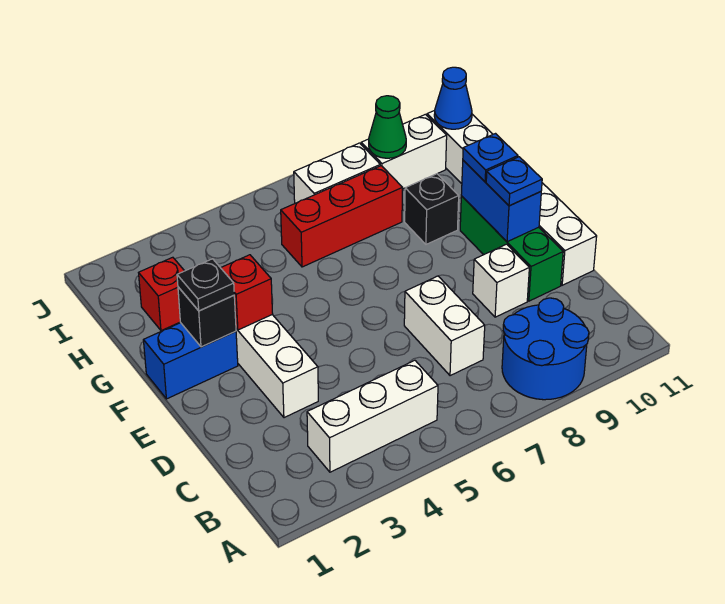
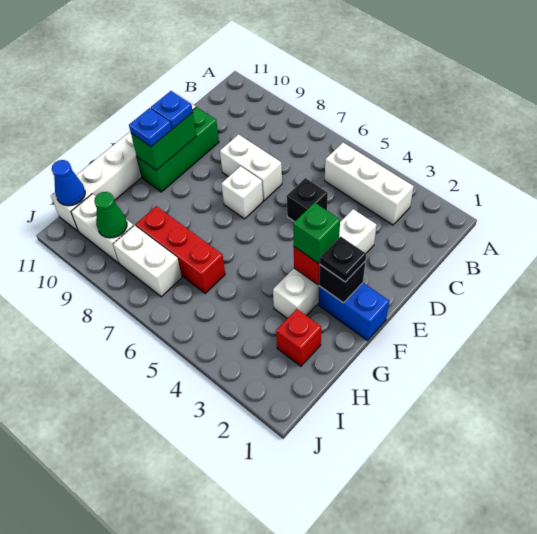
blue 2x2 round brick [502,298,589,400] -> none
white 1x2 brick [404,276,485,376] -> white 1x2 brick turned to [220,134,282,201]
white 1x1 brick [473,244,529,317] -> white 1x1 brick moved to [221,166,263,219]
blue 1x2 brick [461,160,541,242] -> green 1x2 brick [131,113,196,170]
none -> green 1x1 brick [293,203,340,263]
black 1x1 brick [405,174,459,244] -> black 1x1 brick moved to [287,178,328,222]

